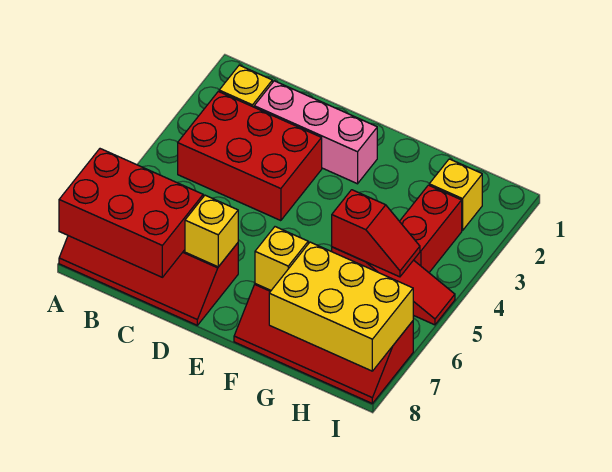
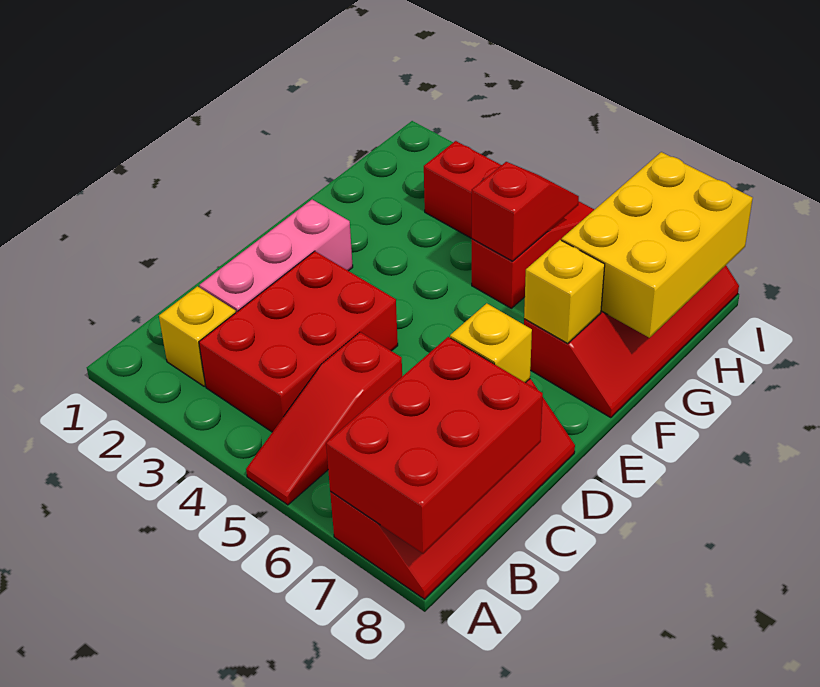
none -> red 1x3 slope [246,332,402,505]
yellow 1x1 brick [429,159,482,231] -> none

